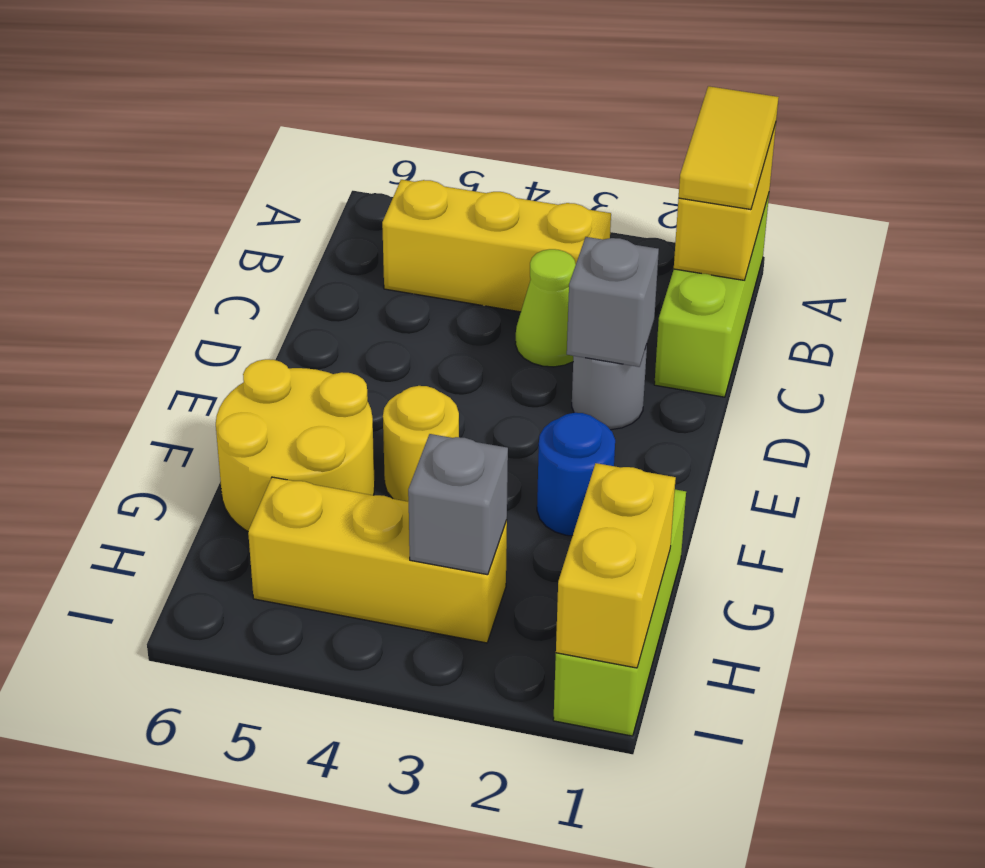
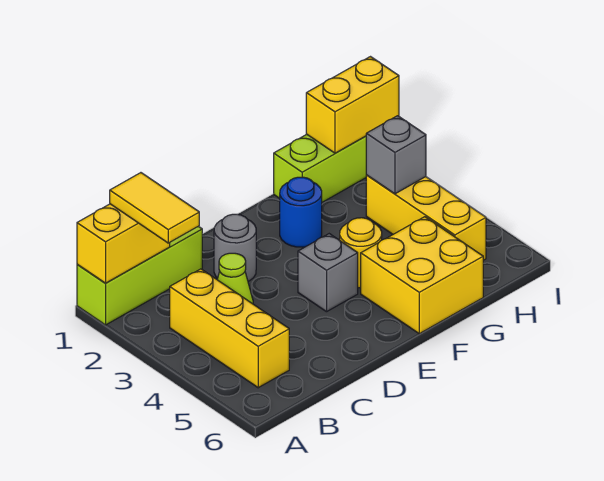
yellow 1x2 tile [679,86,779,210] -> yellow 1x2 tile turned to [110,173,199,243]
grey 1x1 brick [567,237,659,367] -> grey 1x1 brick moved to [298,234,358,312]
yellow 2x2 round brick [216,359,375,531] -> yellow 2x2 brick [361,217,483,334]

